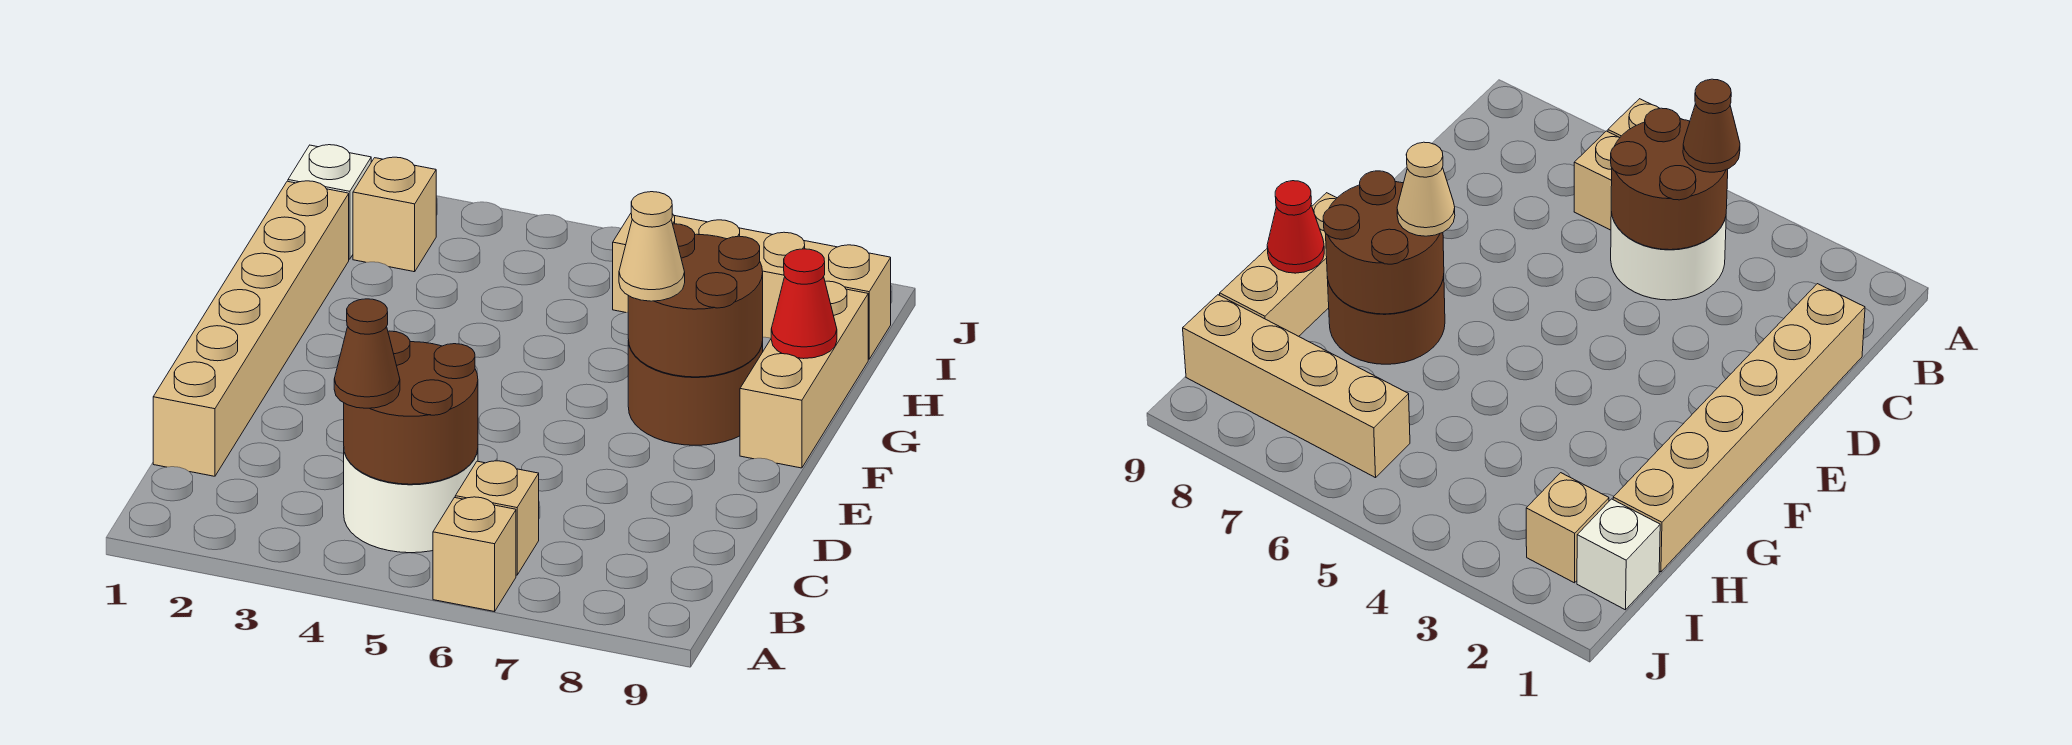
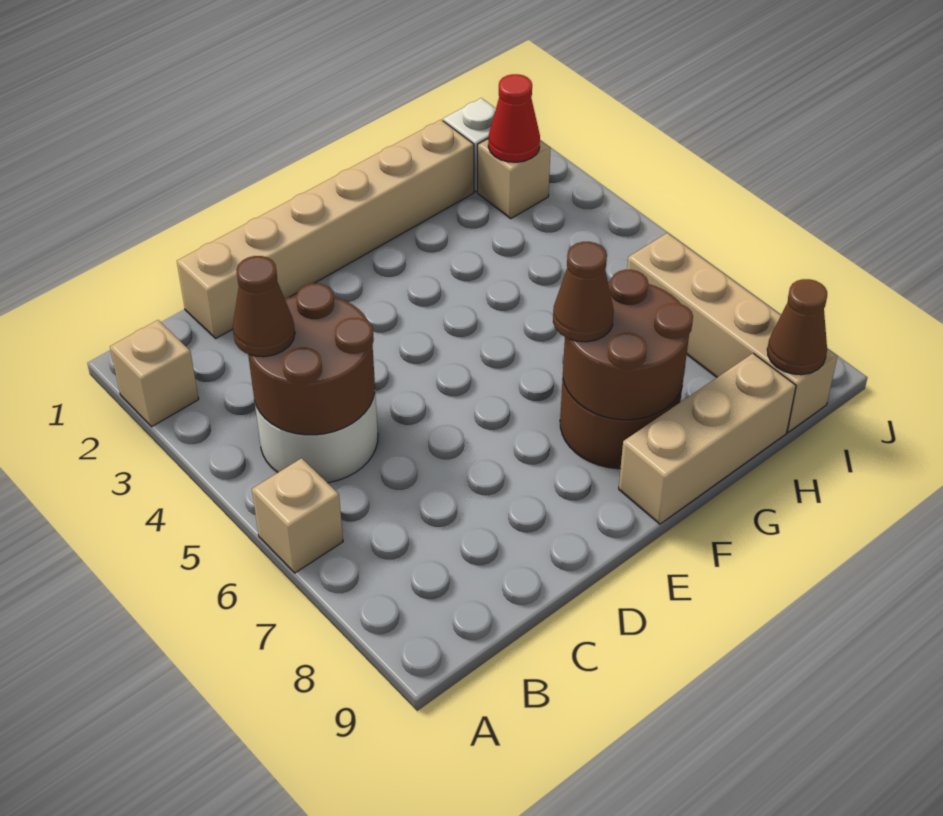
tan 1x1 brick [455,461,539,575] -> tan 1x1 brick moved to [110,320,199,427]
tan 1x1 cone [619,192,685,301] -> brown 1x1 cone [553,242,614,342]
red 1x1 cone [771,249,837,359] -> red 1x1 cone moved to [488,74,540,162]
none -> brown 1x1 cone [767,279,827,375]

